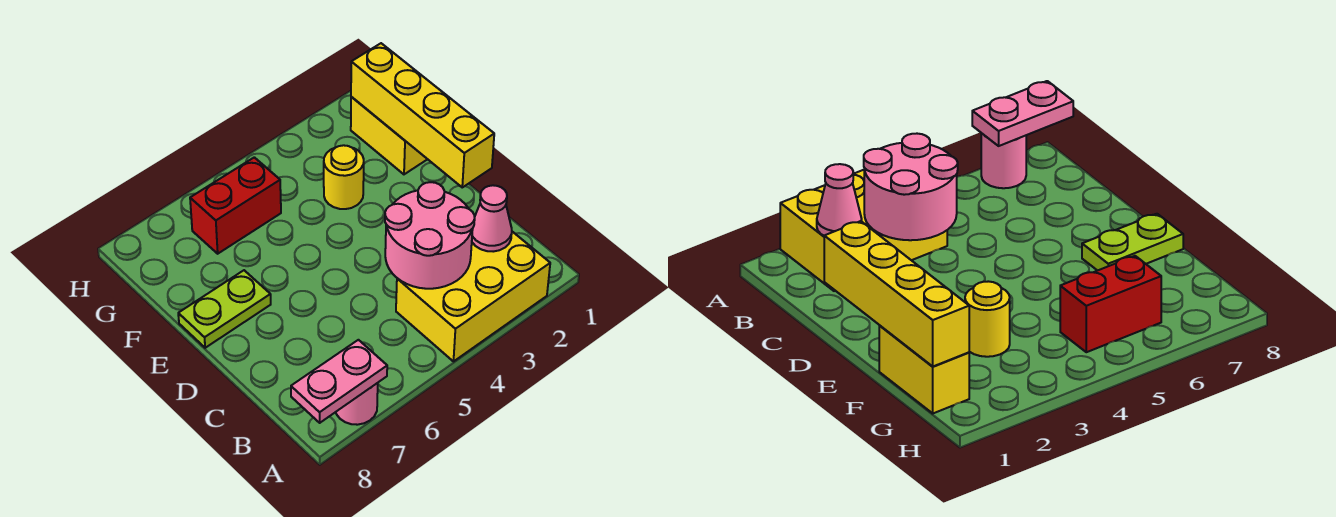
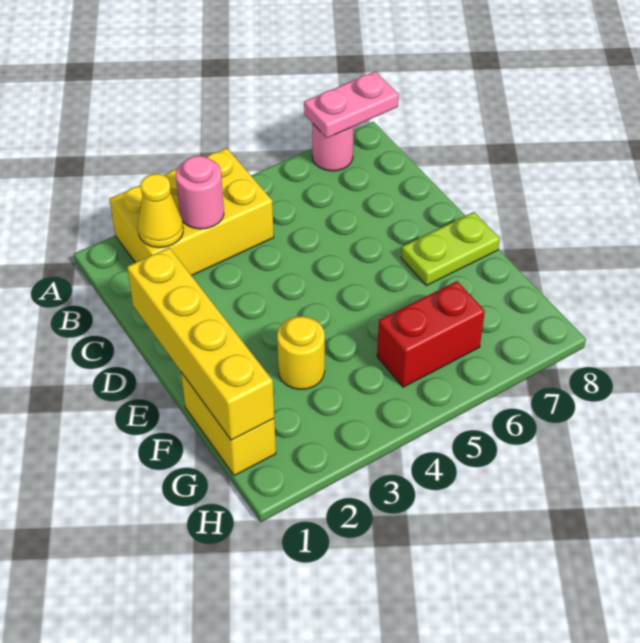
pink 1x1 cone [472,185,512,252] -> yellow 1x1 cone [138,174,183,248]
pink 2x2 round brick [385,182,475,289] -> pink 1x1 round brick [176,156,224,229]

